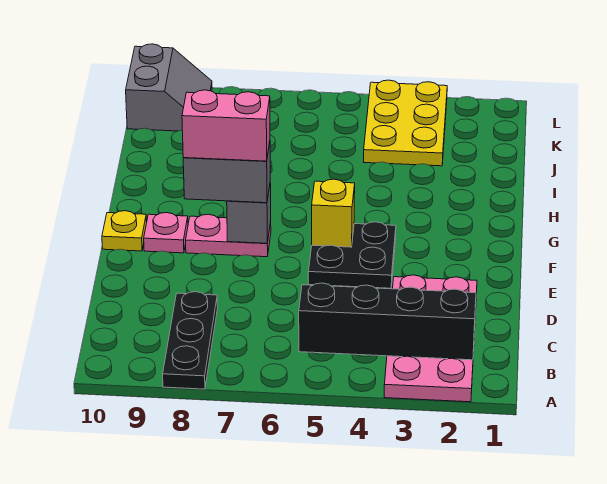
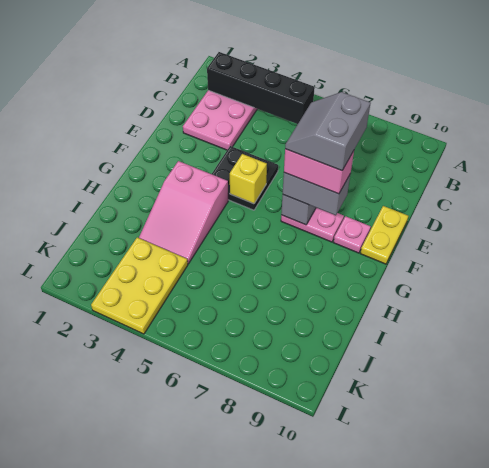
black 1x3 plate [163,292,218,389] -> none
yellow 1x1 plate [102,211,147,251] -> yellow 1x2 plate [360,206,408,264]
none -> pink 2x3 slope [139,161,228,264]
grey 2x2 slope [126,44,212,131] -> grey 2x2 slope moved to [285,92,371,171]

